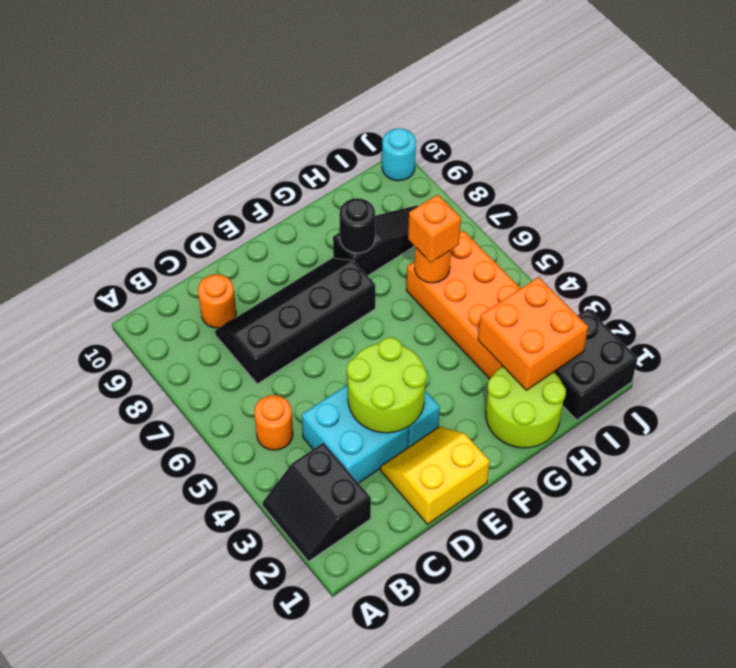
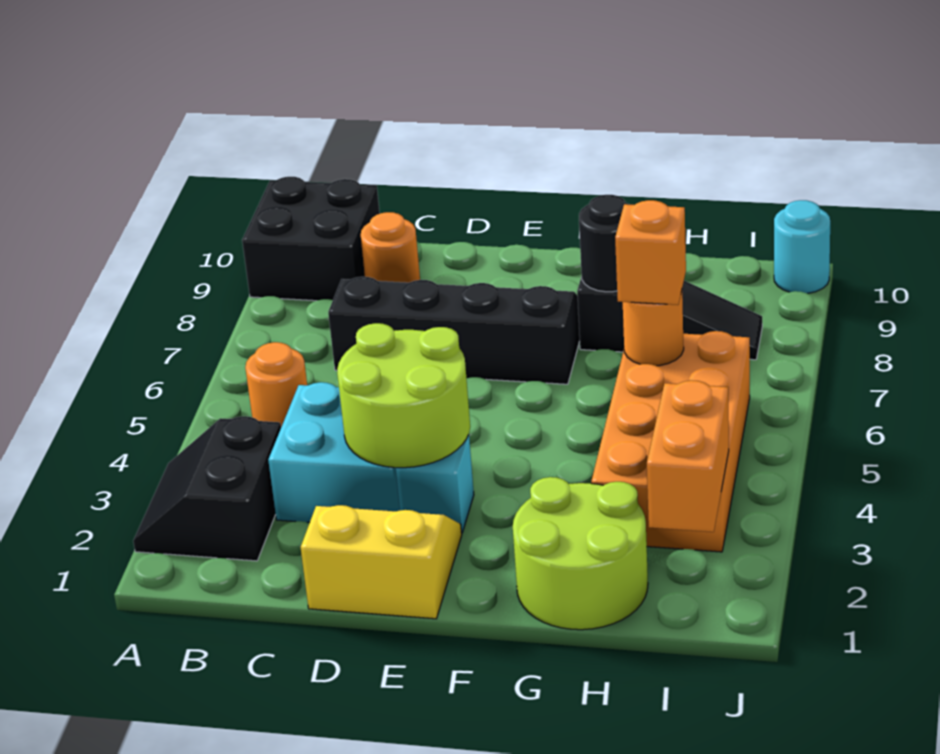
orange 2x2 brick [478,277,588,390] -> orange 1x2 brick [647,380,729,532]
black 2x2 brick [554,309,638,420] -> black 2x2 brick moved to [242,177,380,301]

